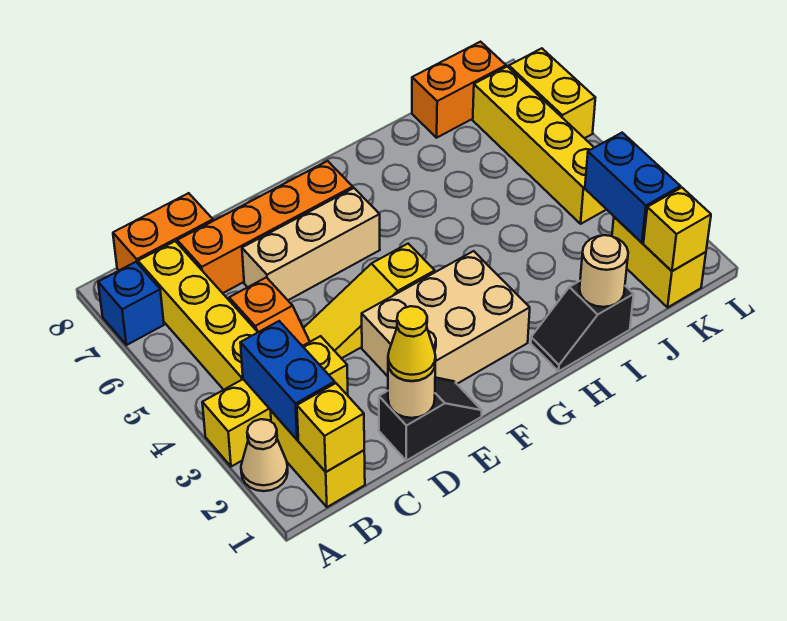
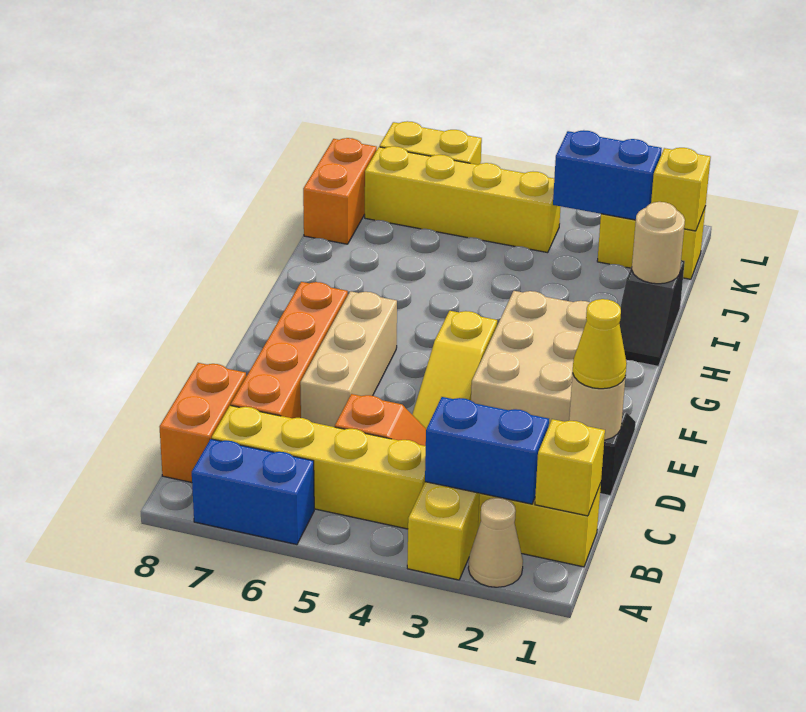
blue 1x1 brick [98,262,164,345] -> blue 1x2 brick [192,439,314,545]

